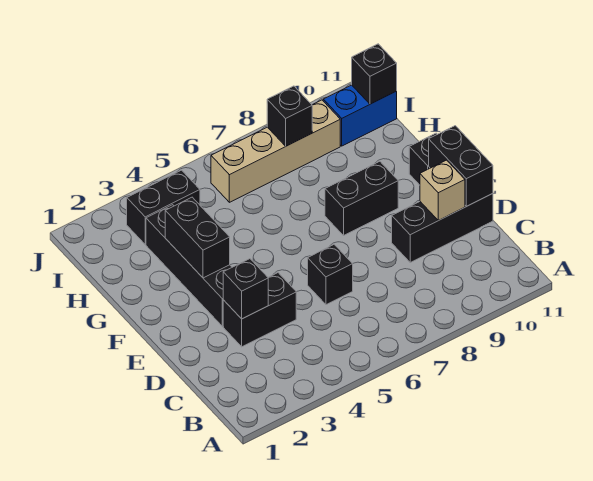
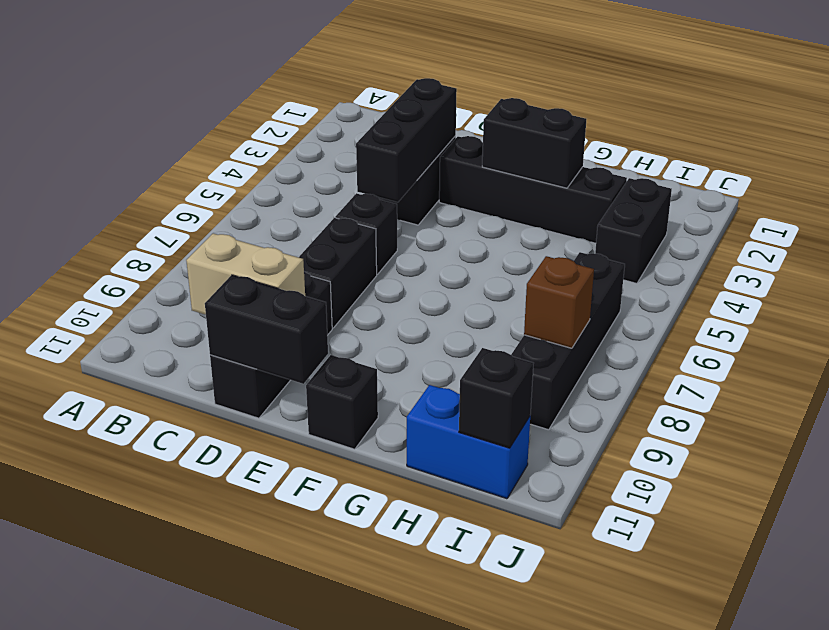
black 1x1 brick [223,259,268,319] -> black 1x3 brick [356,78,457,202]
tan 1x1 brick [420,160,465,221] -> tan 1x2 brick [186,233,305,315]
black 1x2 brick [325,161,398,235] -> black 1x2 brick moved to [299,218,377,328]
tan 1x4 brick [211,100,340,202] -> black 1x4 brick [511,252,625,430]
black 1x1 brick [267,86,312,146] -> brown 1x1 brick [524,256,594,348]
blue 1x2 brick [323,85,397,146] -> blue 1x2 brick turned to [407,385,530,499]

